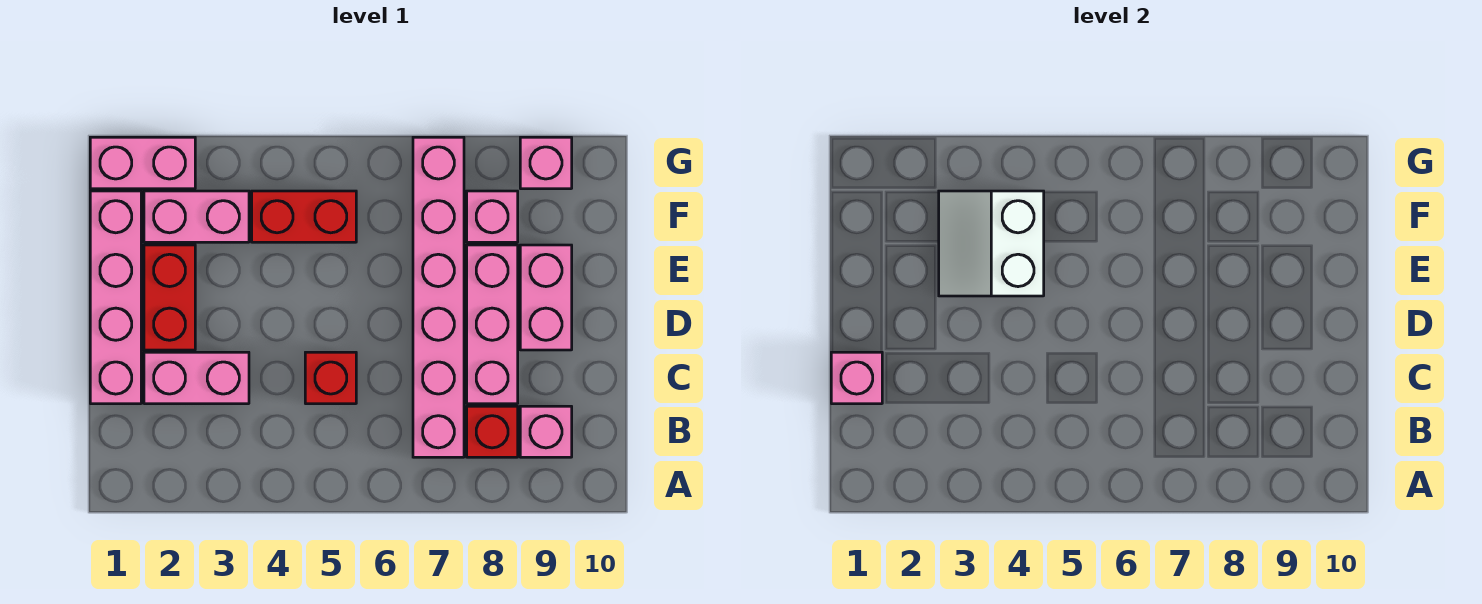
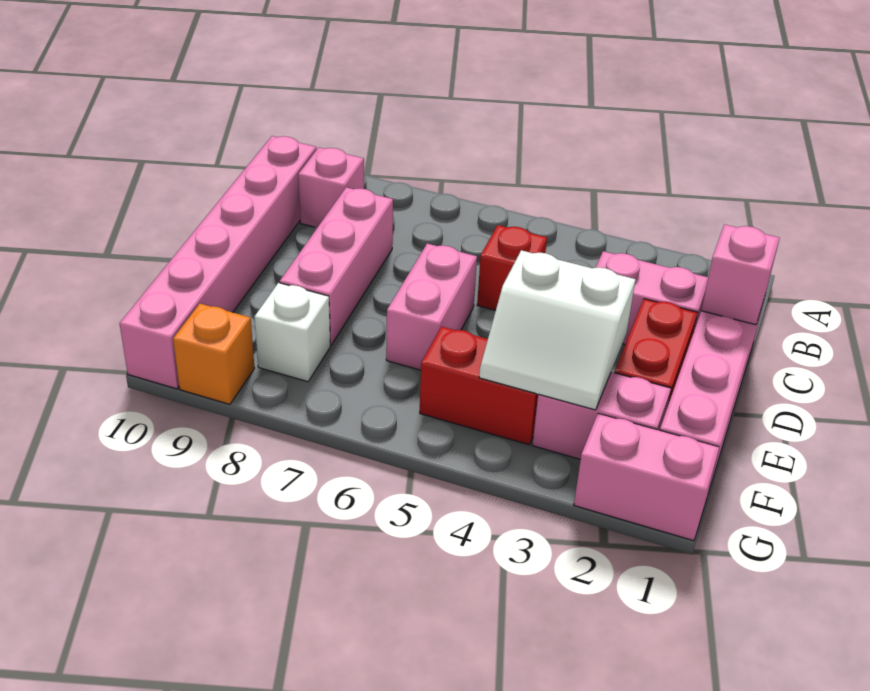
pink 1x6 brick [413,137,464,457] -> pink 1x6 brick moved to [119,136,316,389]
red 1x1 brick [467,406,518,457] -> none
pink 1x2 brick [520,245,572,350] -> pink 1x2 brick moved to [386,244,477,370]
white 2x2 slope [939,191,1044,296] -> white 2x2 slope turned to [479,250,636,410]
pink 1x1 brick [467,191,518,242] -> white 1x1 brick [254,283,330,382]
pink 1x1 brick [520,137,572,189] -> orange 1x1 brick [173,304,255,404]

